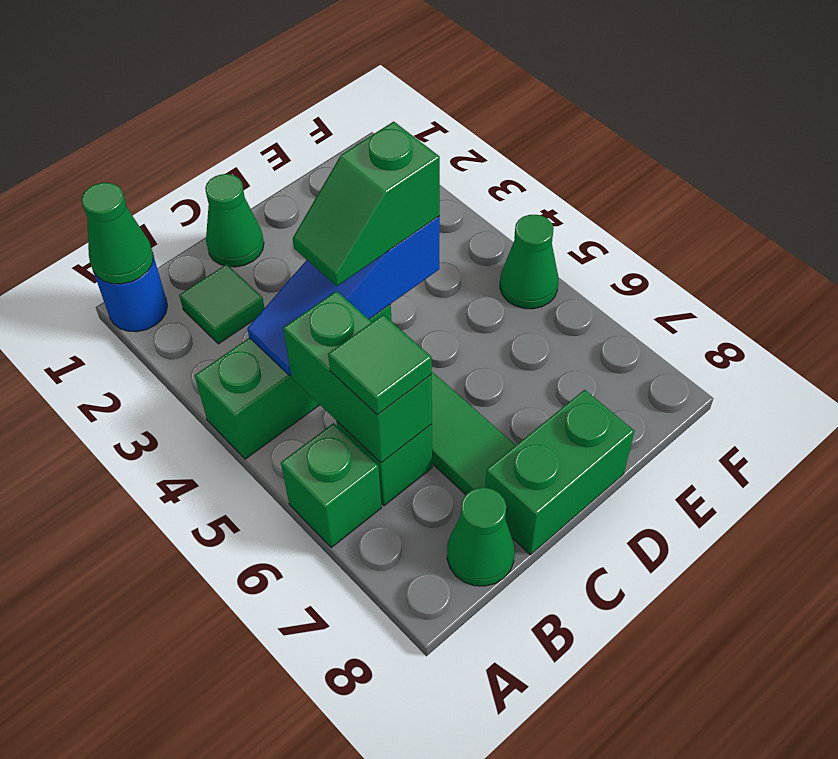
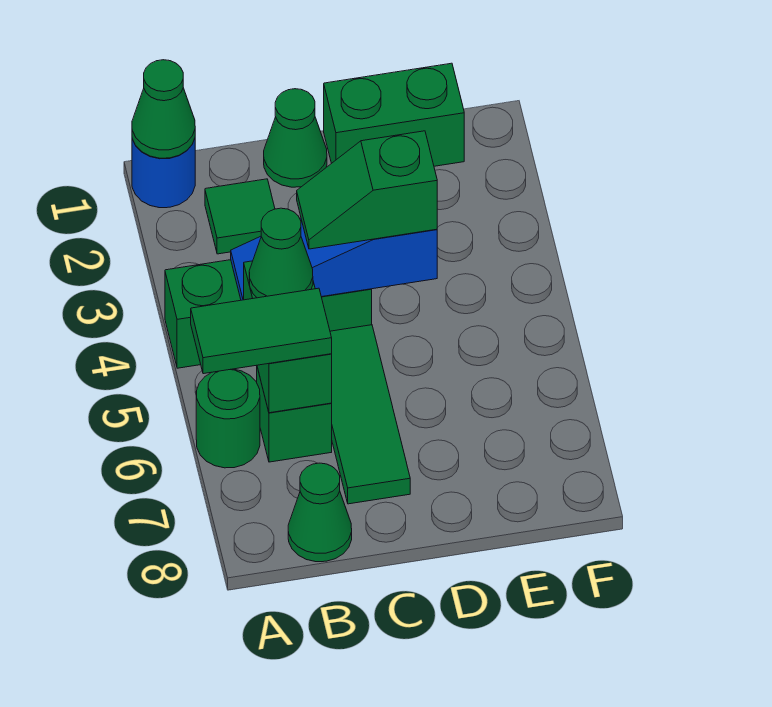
green 1x1 brick [281,423,382,548] -> green 1x1 round brick [196,369,260,468]
green 1x1 tile [328,315,432,415] -> green 1x2 tile [191,288,332,374]
green 1x2 brick [485,390,634,555] -> green 1x2 brick moved to [324,63,464,166]
green 1x1 cone [500,215,558,309] -> green 1x1 cone moved to [249,208,313,298]

